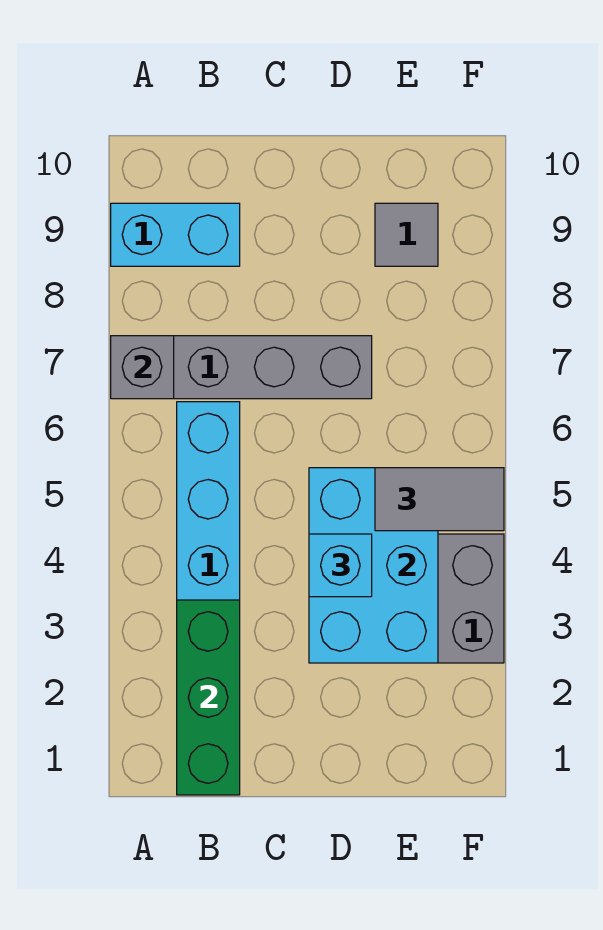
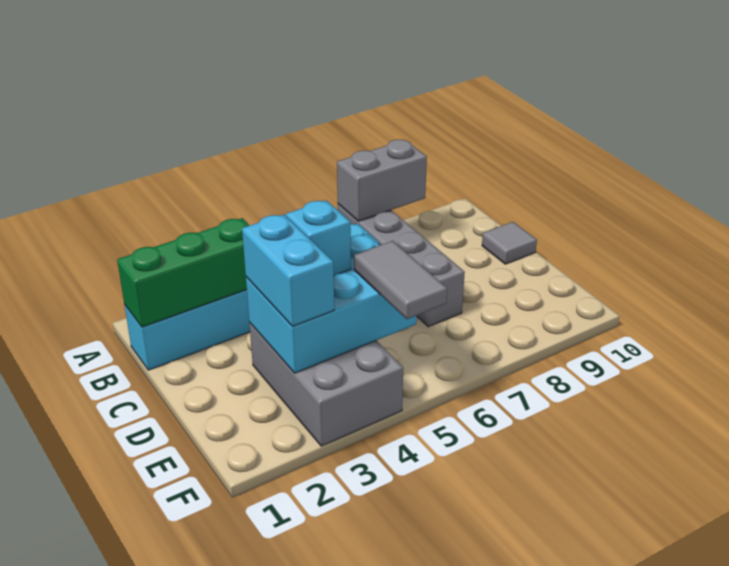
grey 1x1 brick [111,336,174,399] -> grey 1x2 brick [337,140,427,221]
cyan 1x2 brick [111,203,240,266] -> cyan 1x2 brick moved to [242,214,334,326]
grey 1x1 tile [375,203,438,266] -> grey 1x1 tile moved to [482,222,537,264]

